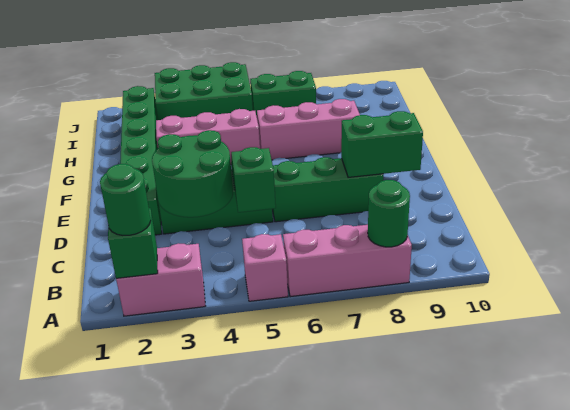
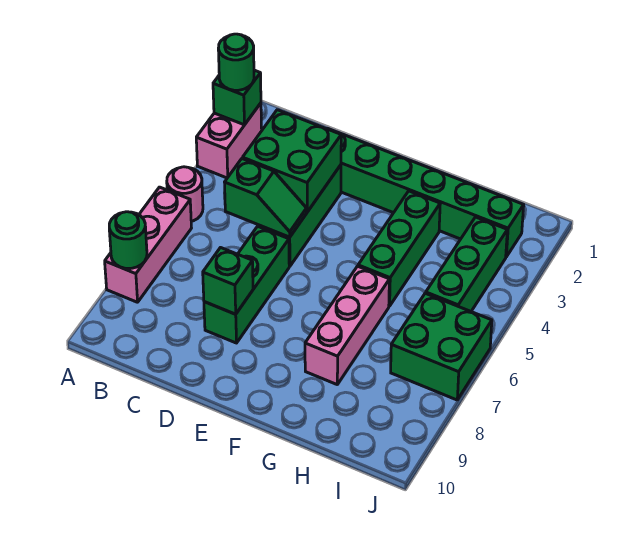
pink 1x1 brick [242,234,288,301] -> pink 1x1 round brick [167,167,203,221]
green 2x2 round brick [152,130,233,217] -> green 2x2 brick [242,110,341,212]
green 1x2 brick [341,111,423,177] -> green 1x1 brick [203,248,253,314]
pink 1x3 brick [156,109,260,162] -> green 1x3 brick [358,191,440,306]
green 2x3 brick [155,62,253,120] -> green 1x3 brick [426,217,507,311]
green 1x2 brick [250,71,316,116] -> green 2x2 brick [391,293,492,400]

